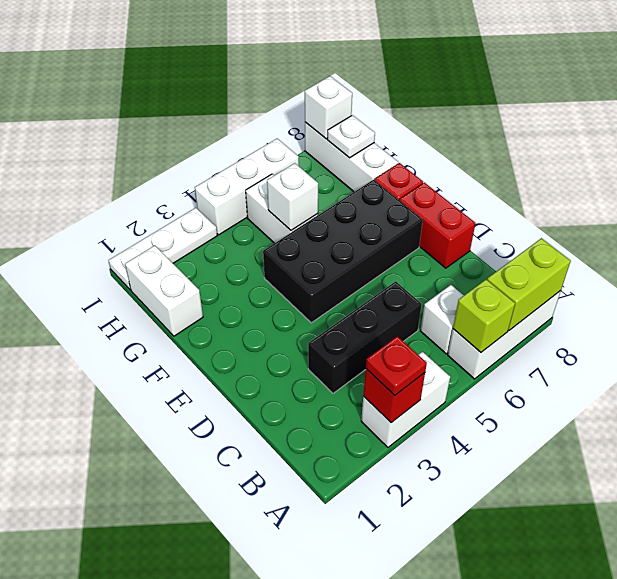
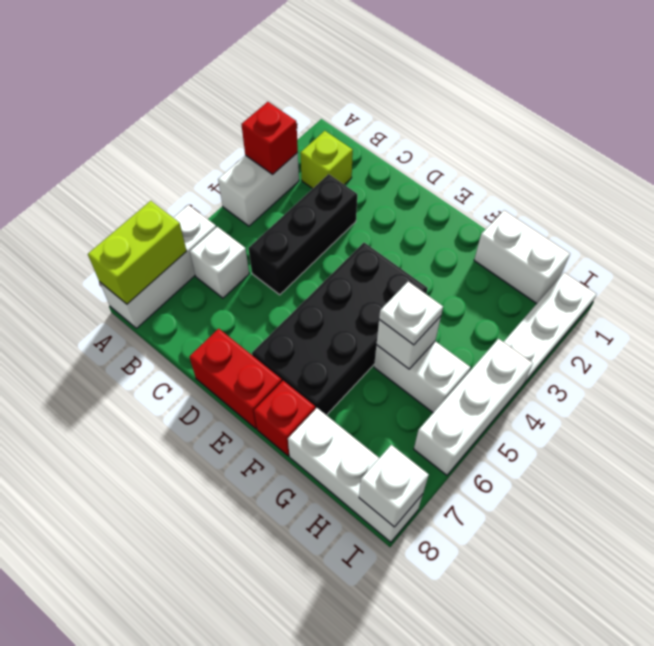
red 1x1 plate [366,336,427,395] -> none
lime 1x1 brick [453,279,515,352] -> lime 1x1 brick moved to [300,131,353,189]
white 1x1 plate [327,115,375,158] -> white 1x1 plate moved to [379,282,443,345]

